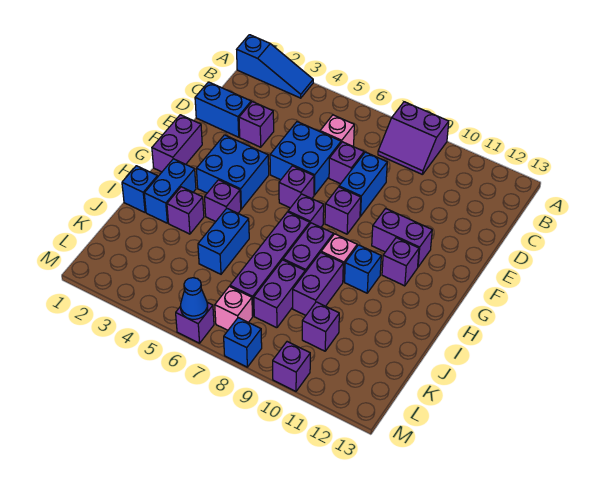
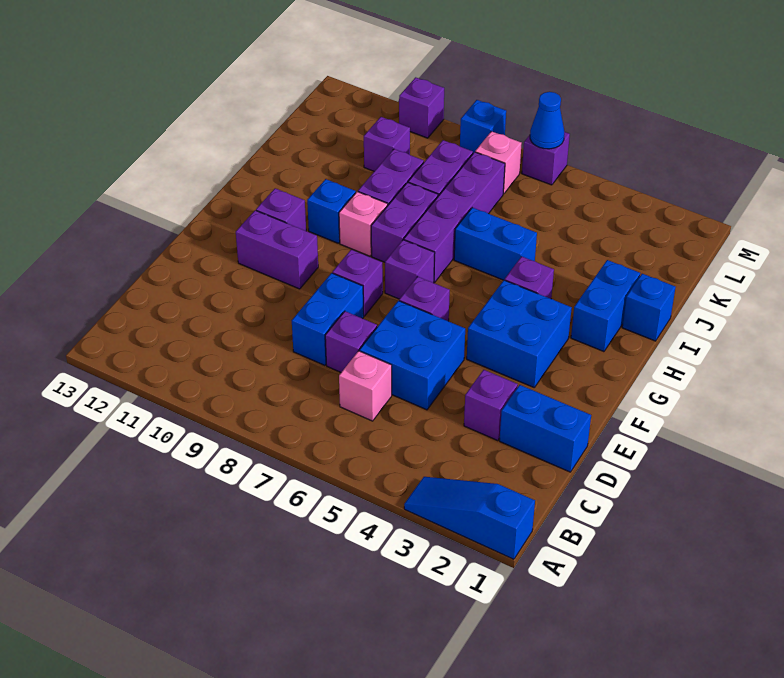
purple 2x2 slope [378,102,449,175] -> none
purple 1x2 brick [152,115,202,172] -> none
purple 1x1 brick [167,187,204,234] -> none
blue 1x2 brick [198,208,249,274] -> blue 1x2 brick turned to [454,208,537,280]

